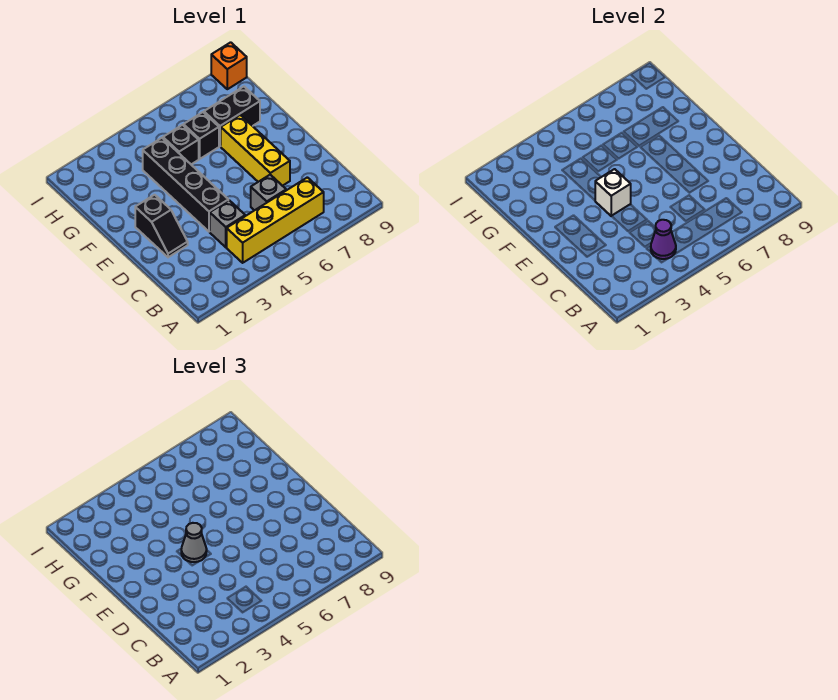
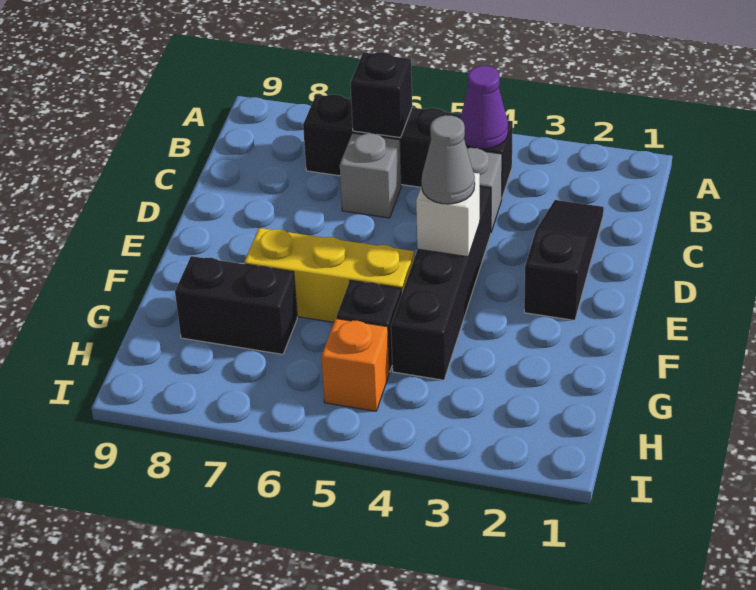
yellow 1x4 brick [227,177,324,263] -> black 1x4 brick [303,94,513,198]
black 1x2 slope [135,195,188,257] -> black 1x3 slope [524,200,604,320]
yellow 1x3 brick [221,115,290,186] -> yellow 1x3 brick turned to [244,228,414,322]
black 1x1 brick [184,112,219,159] -> black 1x1 brick moved to [351,52,412,138]
orange 1x1 brick [211,42,247,89] -> orange 1x1 brick moved to [321,319,389,411]

